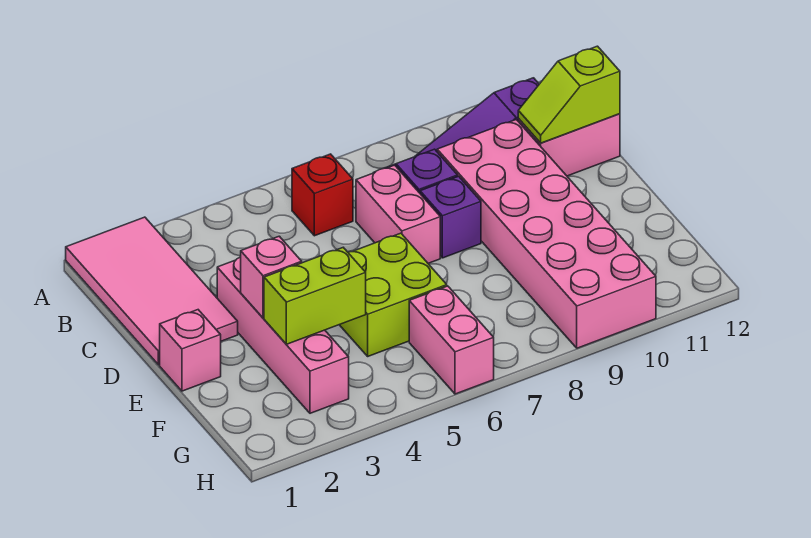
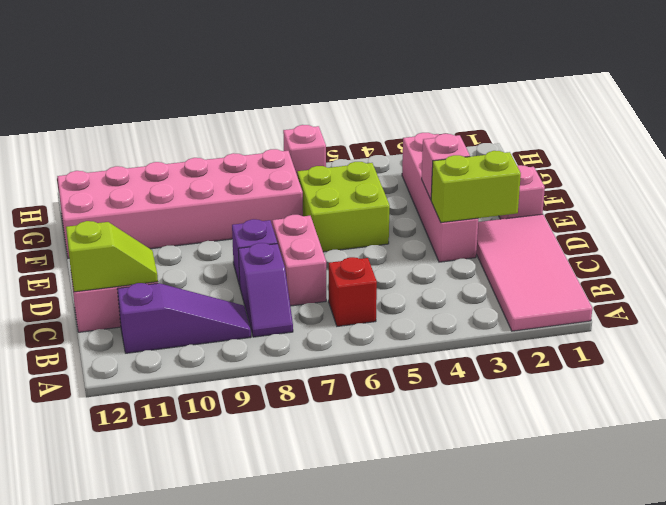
pink 2x6 brick [437,119,656,348] -> pink 2x6 brick turned to [57,149,303,258]
lime 1x2 brick [264,248,366,344] -> lime 1x2 brick moved to [431,151,521,223]
pink 1x2 brick [409,286,494,394] -> pink 1x1 brick [283,125,326,177]

